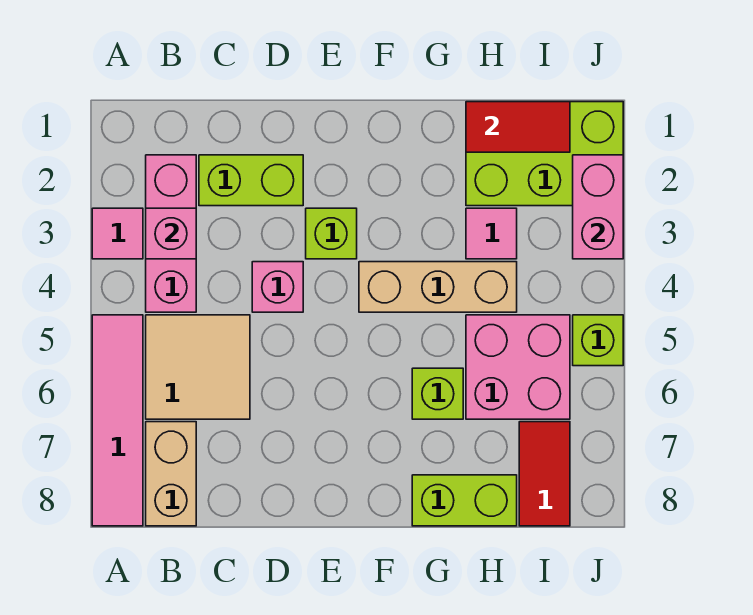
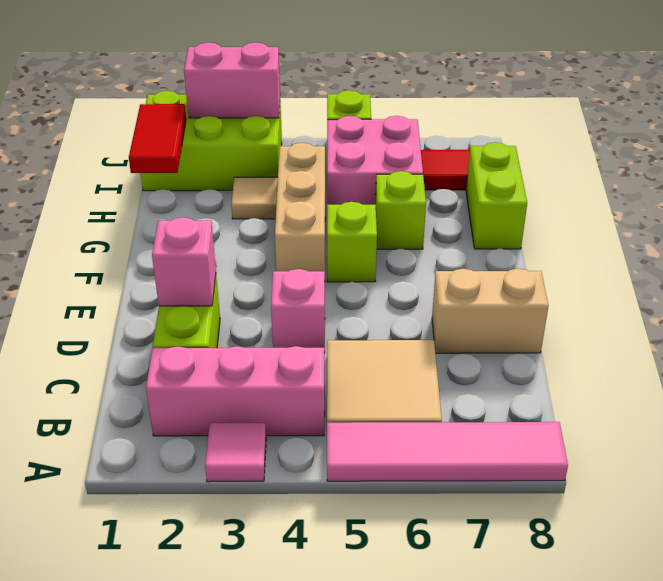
pink 1x1 brick [146,208,196,259] -> pink 1x1 brick moved to [152,217,216,306]
tan 1x2 brick [146,422,196,526] -> tan 1x2 brick moved to [432,269,548,353]
lime 1x1 brick [306,208,357,259] -> lime 1x1 brick moved to [327,202,377,282]
lime 2x3 brick [466,102,623,206] -> lime 2x3 brick turned to [141,91,282,191]
pink 1x1 tile [466,208,517,259] -> tan 1x1 tile [231,177,278,219]

